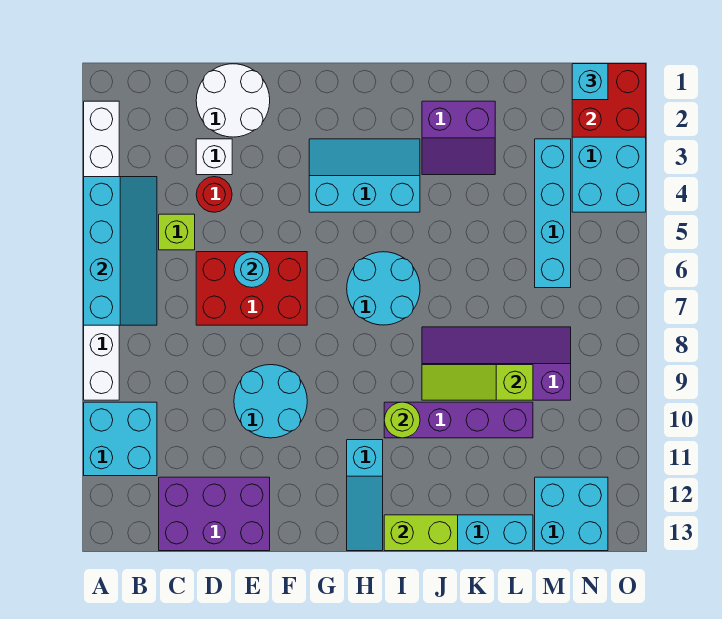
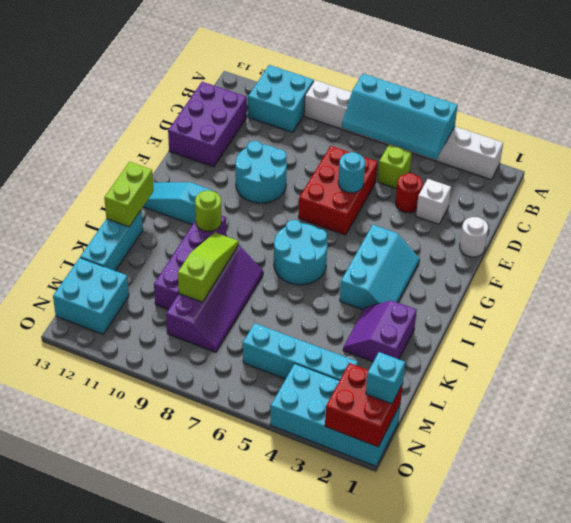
white 2x2 round brick [196,64,270,137] -> white 1x1 round brick [460,217,488,257]

